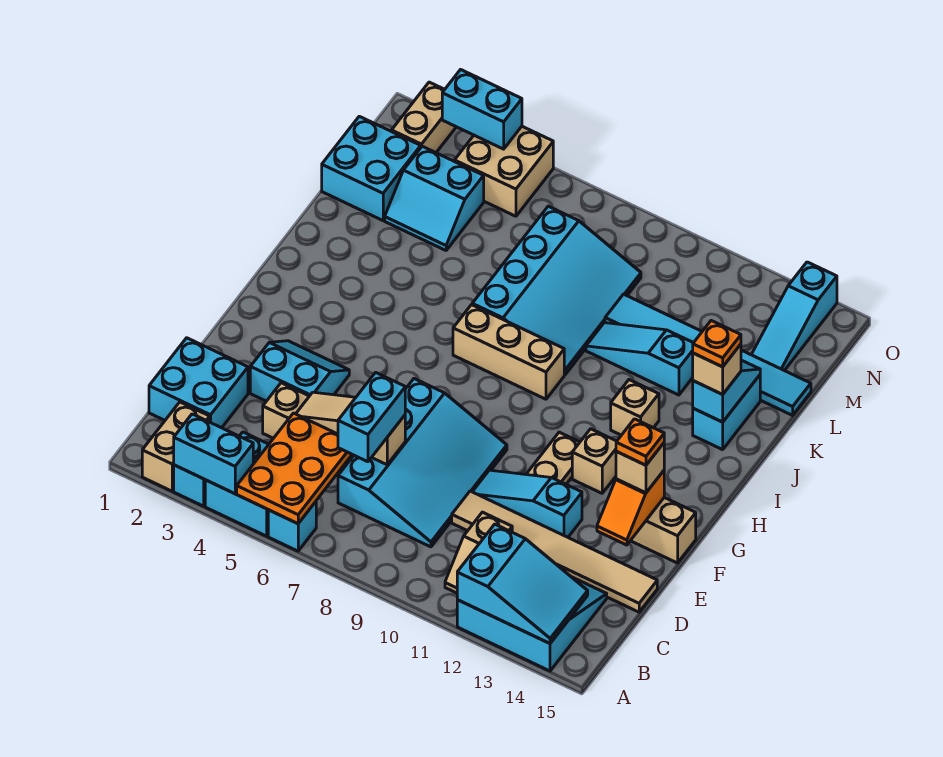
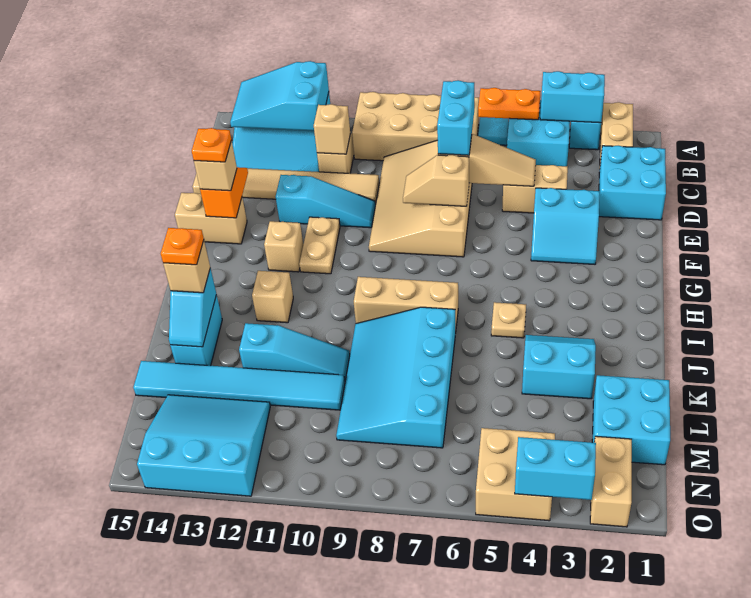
orange 2x3 plate [237,413,352,524] -> orange 1x2 plate [478,88,541,120]
cyan 1x1 brick [268,502,316,551] -> cyan 1x1 tile [478,117,509,145]
none -> tan 2x4 brick [352,92,479,161]
cyan 3x4 slope [338,379,507,547] -> tan 3x4 slope [369,140,472,257]
none -> tan 1x1 brick [314,104,350,154]
none -> tan 1x2 slope [403,155,469,206]
none -> tan 1x1 plate [491,302,526,338]
cyan 2x2 slope [385,146,484,250] -> cyan 2x2 slope moved to [522,335,596,399]
cyan 1x3 slope [751,262,837,371] -> cyan 3x3 slope [137,395,270,496]

